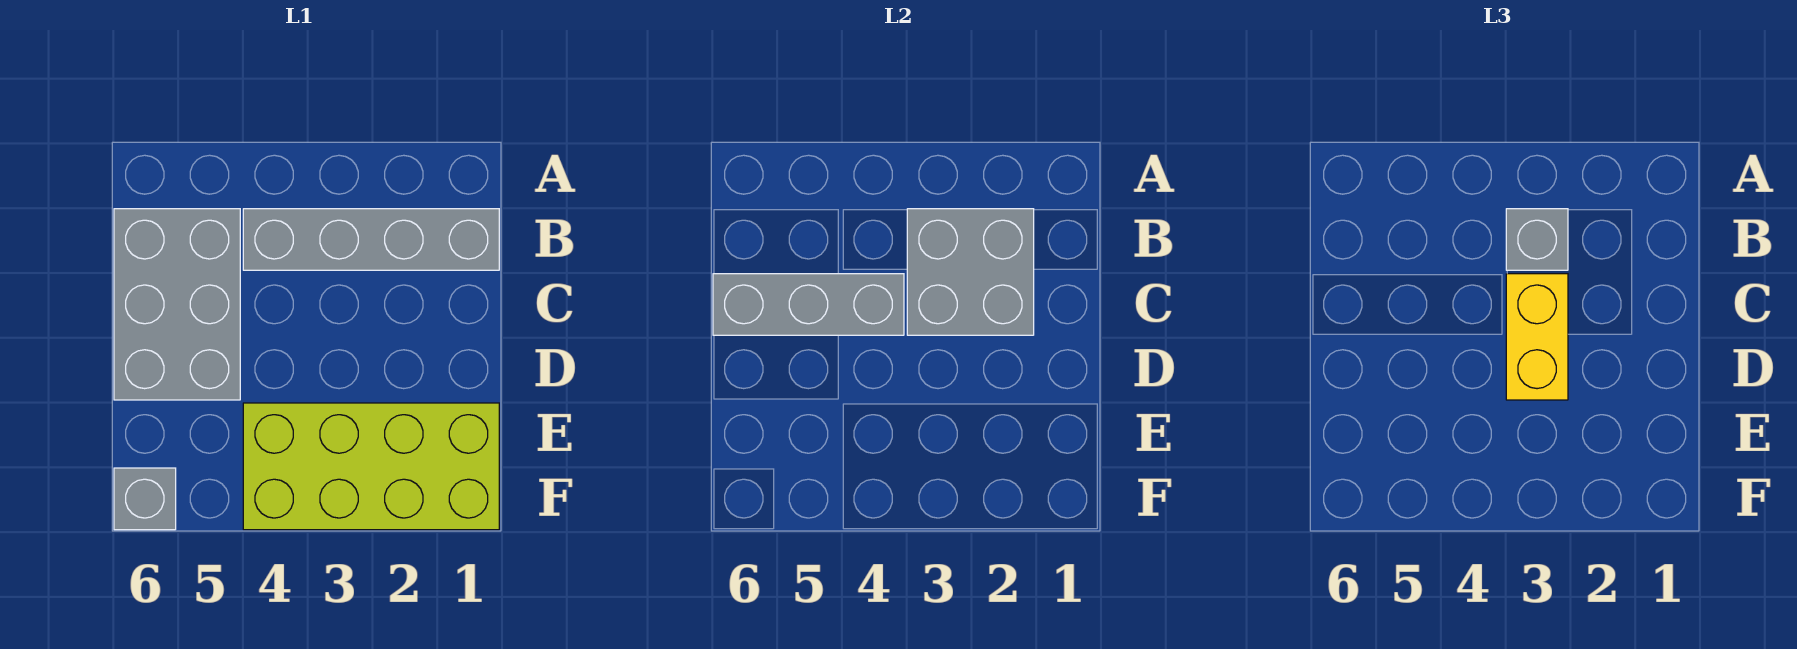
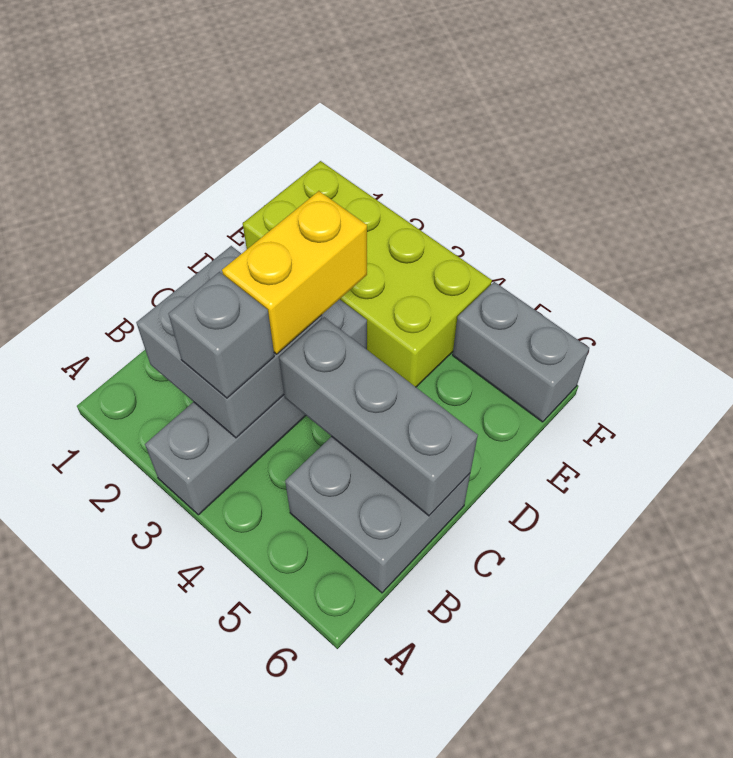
grey 1x4 brick [243,209,499,270] -> grey 1x4 brick turned to [145,299,367,515]
grey 2x3 brick [114,209,240,400] -> grey 2x2 brick [285,436,470,593]
grey 1x1 brick [114,468,176,530] -> grey 1x2 brick [453,282,589,422]

